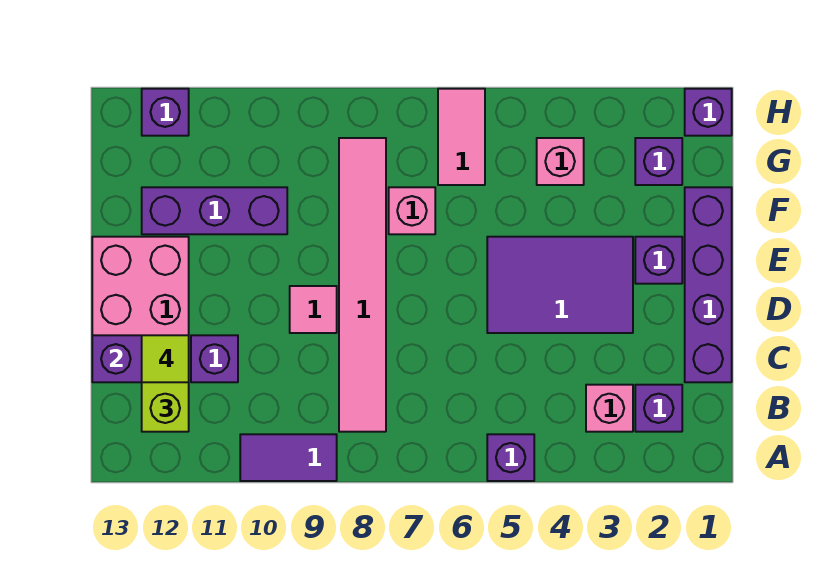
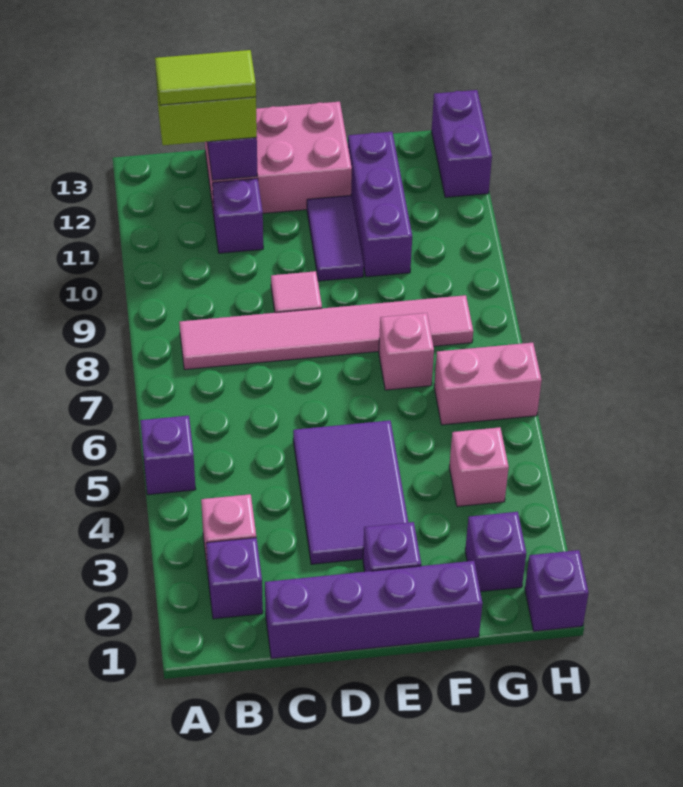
purple 1x2 tile [240,434,337,481] -> purple 1x2 tile moved to [307,195,364,281]
lime 1x1 tile [142,335,189,382] -> lime 1x2 tile [155,50,256,105]
pink 1x2 tile [438,89,485,185] -> pink 1x2 brick [434,343,542,425]
purple 1x1 brick [142,89,189,136] -> purple 1x2 brick [432,90,492,197]

